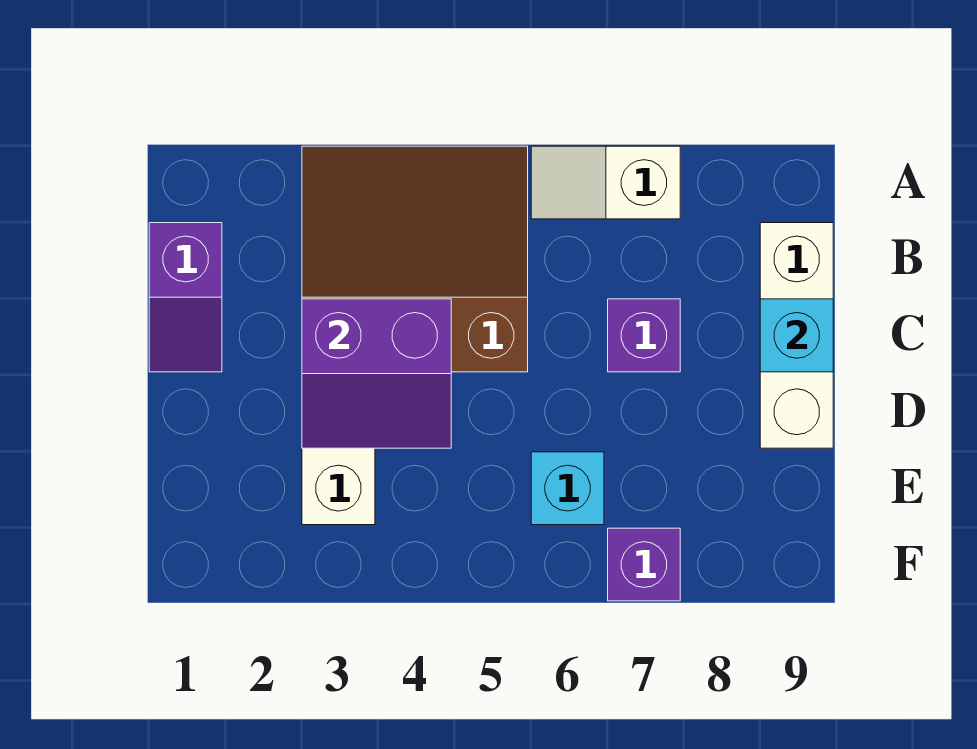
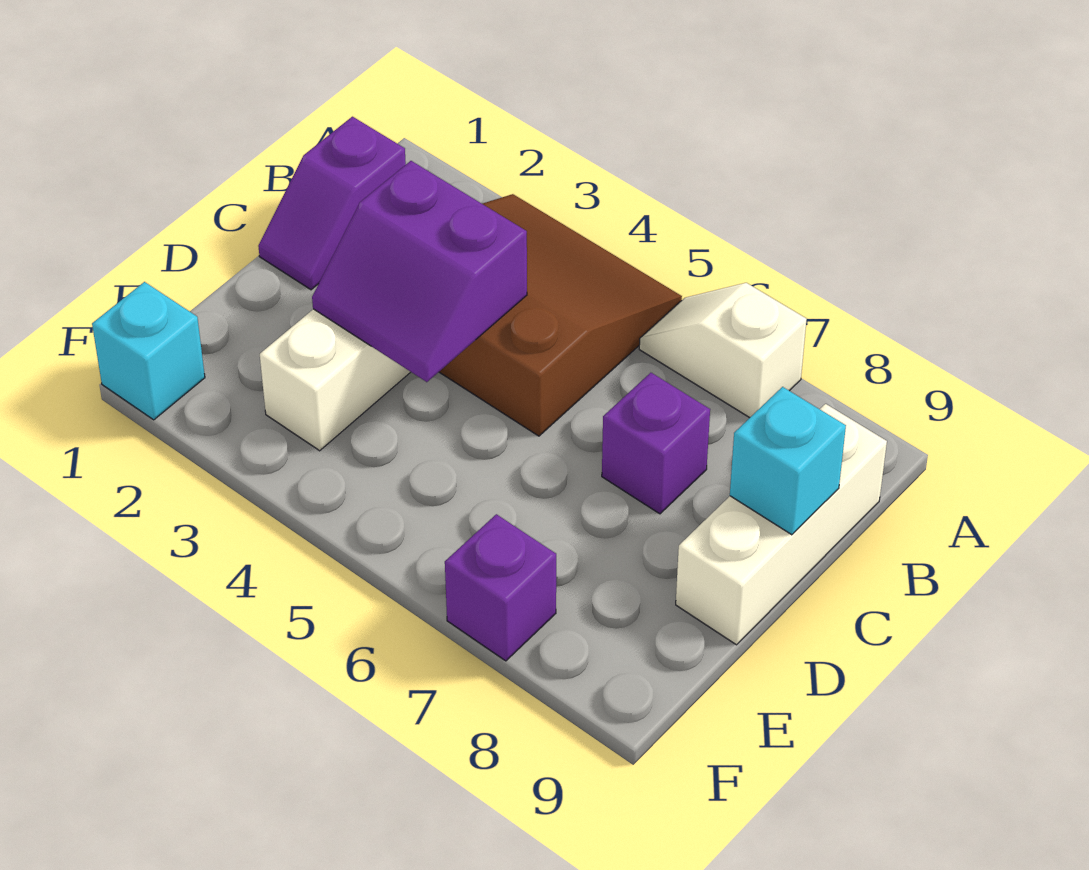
cyan 1x1 brick [531,452,604,525] -> cyan 1x1 brick moved to [92,282,205,420]

